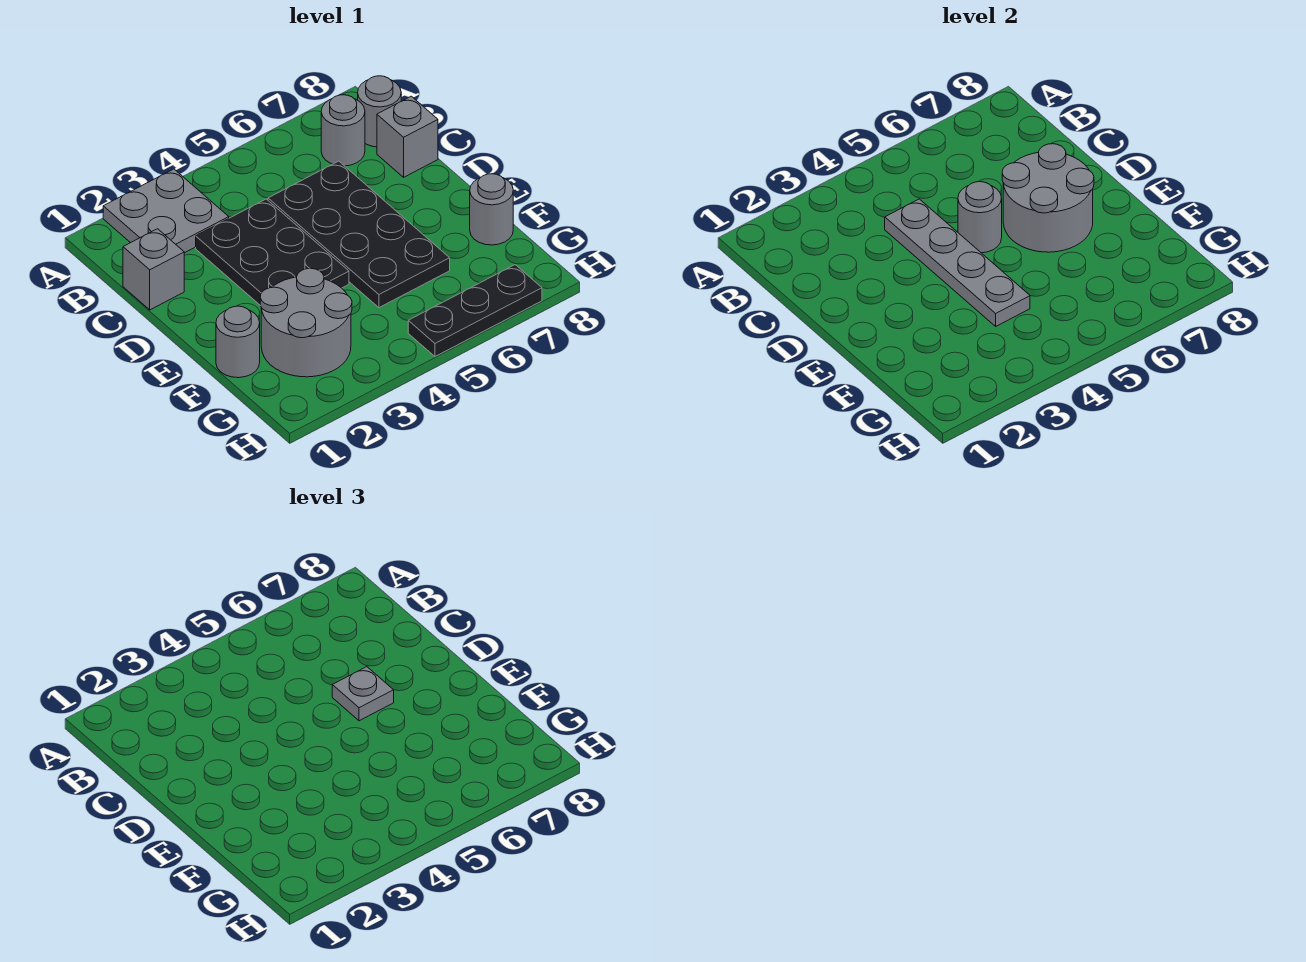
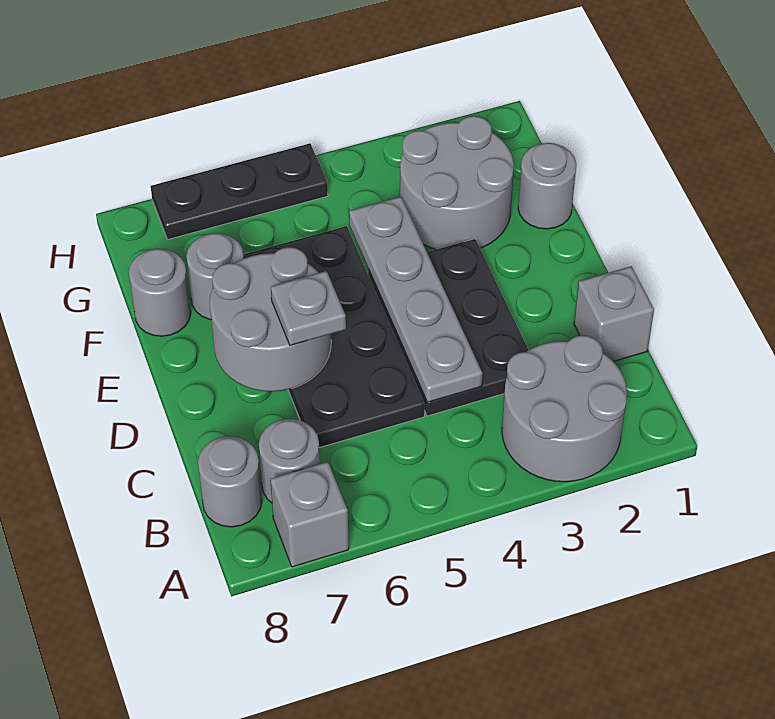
grey 2x2 plate [103,169,229,253] -> grey 2x2 round brick [502,335,627,482]
grey 1x1 brick [377,96,438,177] -> grey 1x1 brick moved to [270,462,349,567]
grey 1x1 round brick [958,182,1002,253] -> grey 1x1 round brick moved to [186,233,244,320]

